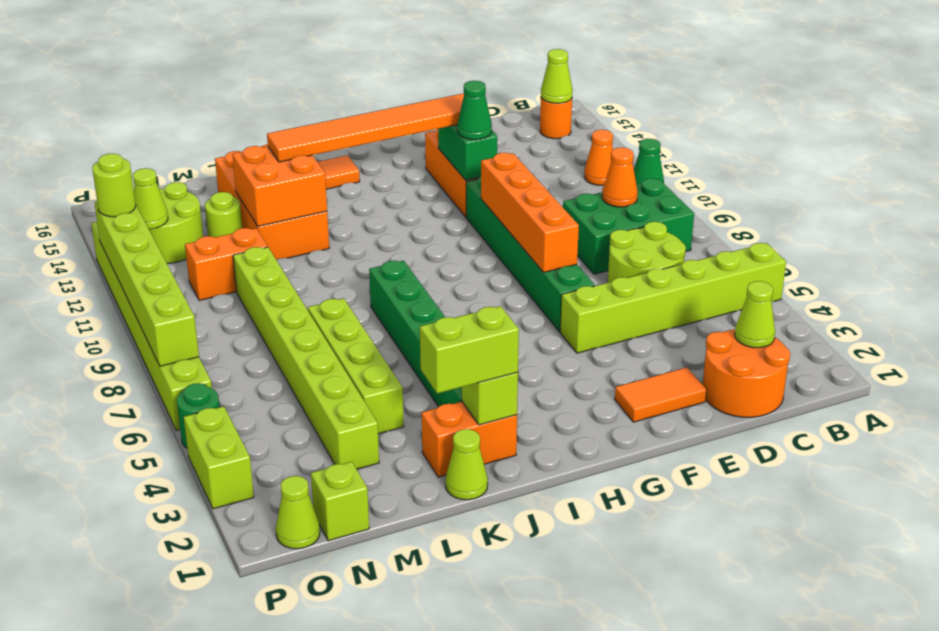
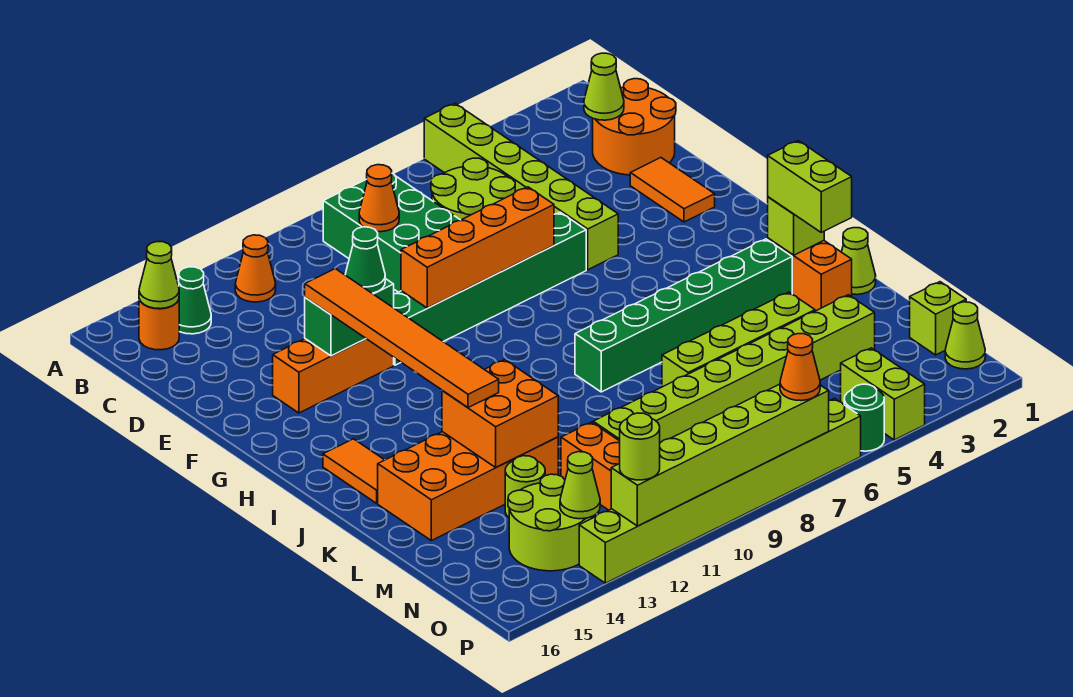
green 1x1 cone [634,139,664,184] -> green 1x1 cone moved to [179,267,211,334]
lime 1x2 brick [184,406,254,509] -> lime 1x2 brick turned to [841,348,925,440]
none -> orange 1x1 cone [780,334,820,401]

